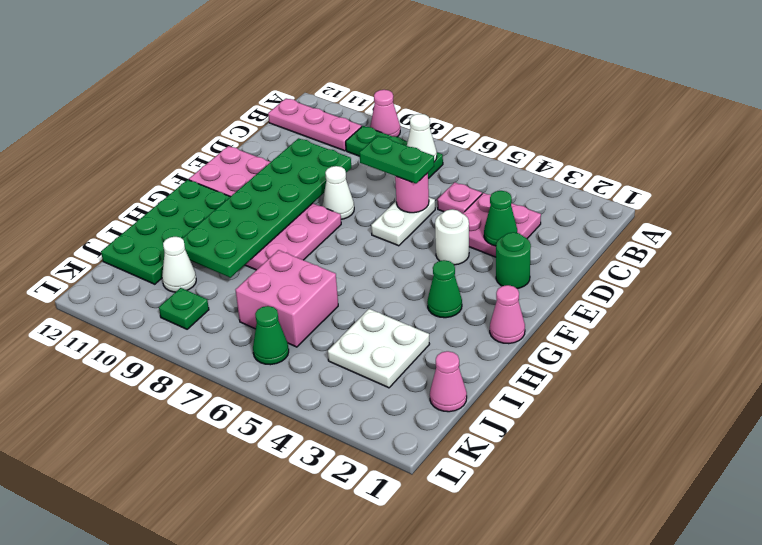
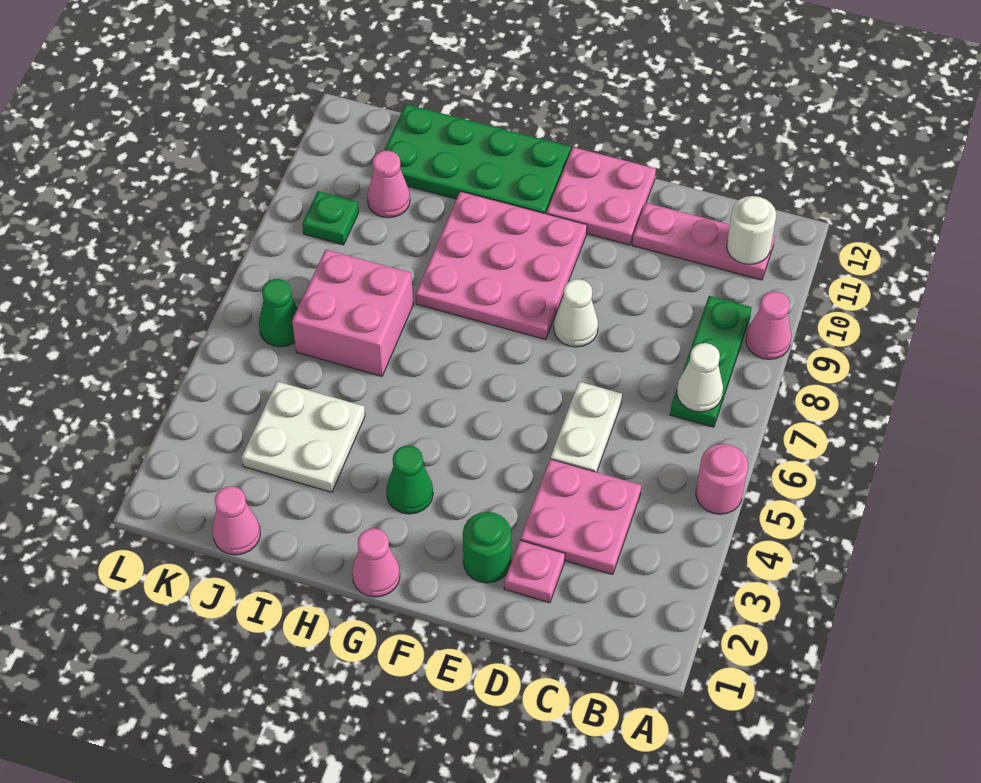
pink 1x3 plate [268,98,362,151] -> pink 1x3 plate turned to [632,203,775,280]
pink 1x1 plate [437,182,482,214] -> pink 1x1 plate moved to [504,540,565,603]
green 1x1 cone [484,191,517,246] -> none
white 1x2 plate [371,197,435,246] -> white 1x2 plate turned to [550,382,622,472]
pink 1x1 round brick [395,173,429,213] -> pink 1x1 round brick moved to [696,444,748,514]
green 1x2 plate [359,136,434,183] -> none
green 2x6 plate [182,138,351,278] -> none
white 1x1 round brick [435,209,469,265] -> white 1x1 round brick moved to [727,196,776,265]
white 1x1 cone [162,237,196,292] -> pink 1x1 cone [367,151,410,218]

